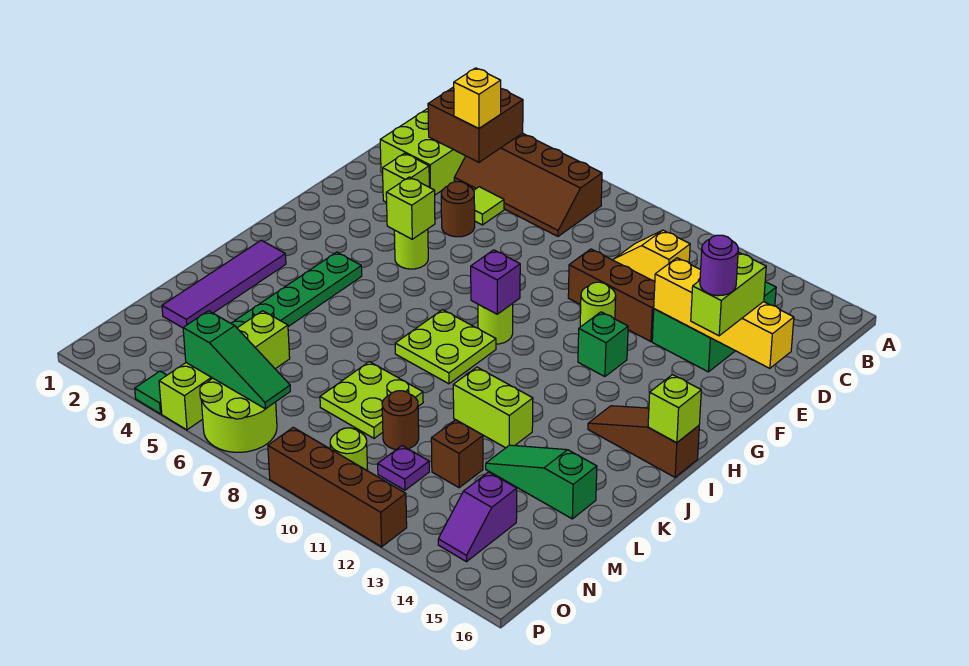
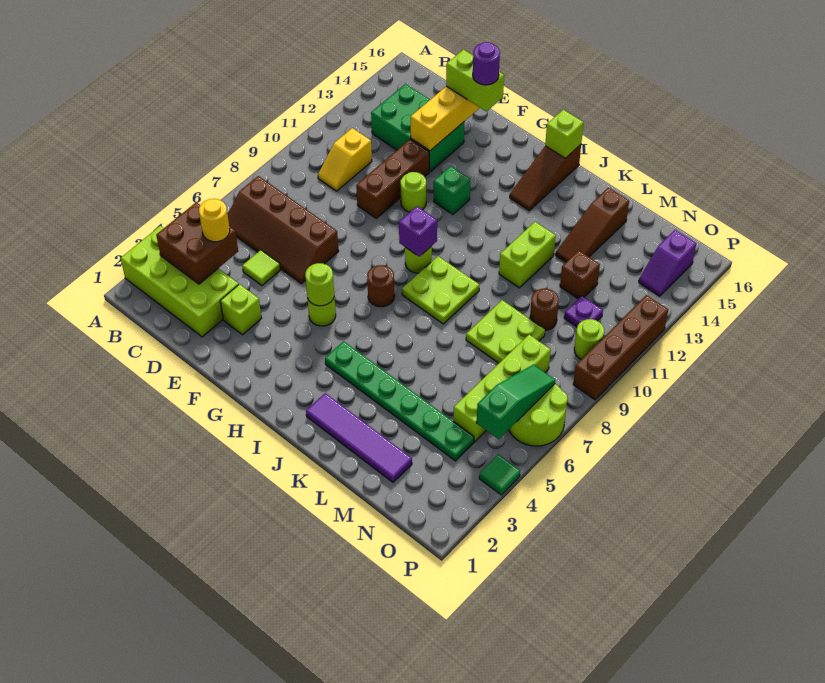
brown 2x4 slope [454,133,602,236] -> brown 2x4 slope turned to [227,176,339,284]
yellow 1x1 brick [454,68,501,129] -> yellow 1x1 round brick [199,199,230,242]
brown 1x1 round brick [441,182,475,237] -> brown 1x1 round brick moved to [367,265,395,307]
lime 1x1 brick [386,177,435,239] -> lime 1x1 round brick [305,263,334,306]
green 1x3 slope [486,445,597,519] -> brown 1x3 slope [556,188,629,262]
lime 1x4 brick [159,311,290,430] -> lime 1x4 brick turned to [453,335,551,442]
purple 1x2 slope [438,472,517,562] -> purple 1x2 slope turned to [639,230,696,296]

